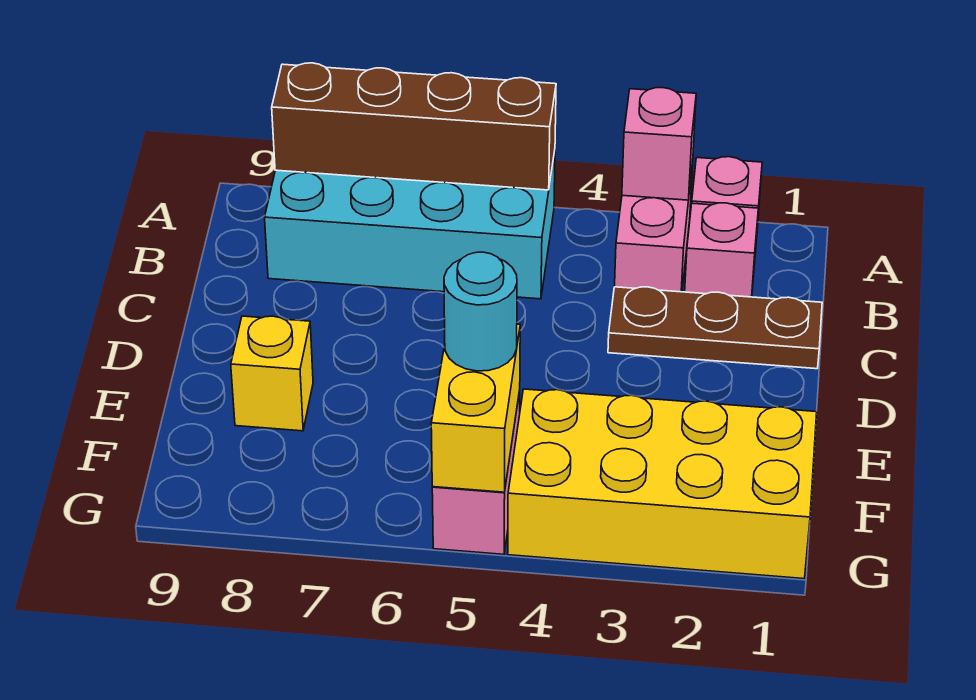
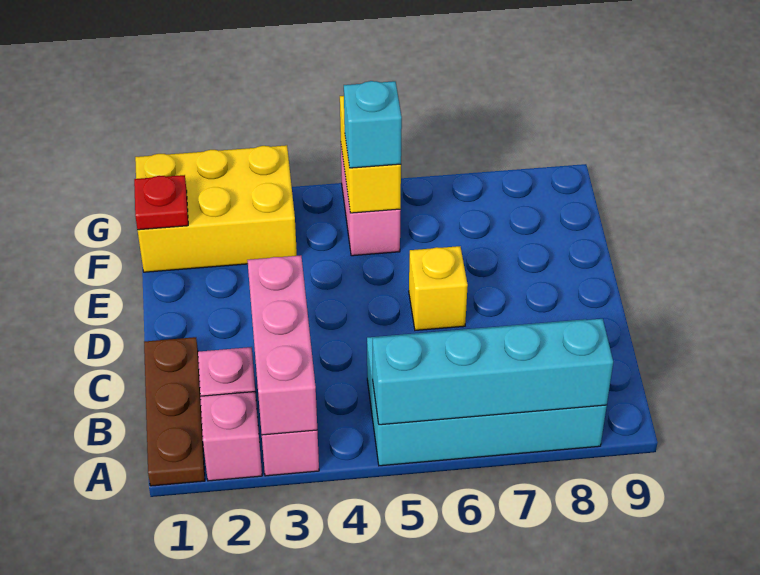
pink 1x1 brick [622,88,696,200] -> pink 1x3 brick [247,255,317,435]
brown 1x4 brick [272,63,556,190] -> cyan 1x4 brick [373,319,613,425]
brown 1x3 plate [608,287,822,369] -> brown 1x3 plate turned to [144,337,205,486]
yellow 1x1 brick [231,316,313,431] -> yellow 1x1 brick moved to [409,246,468,330]
yellow 2x4 brick [508,389,817,579] -> yellow 2x3 brick [135,145,297,272]
none -> red 1x1 plate [134,175,188,230]
cyan 1x1 round brick [444,252,517,371] -> cyan 1x1 brick [344,81,402,168]

